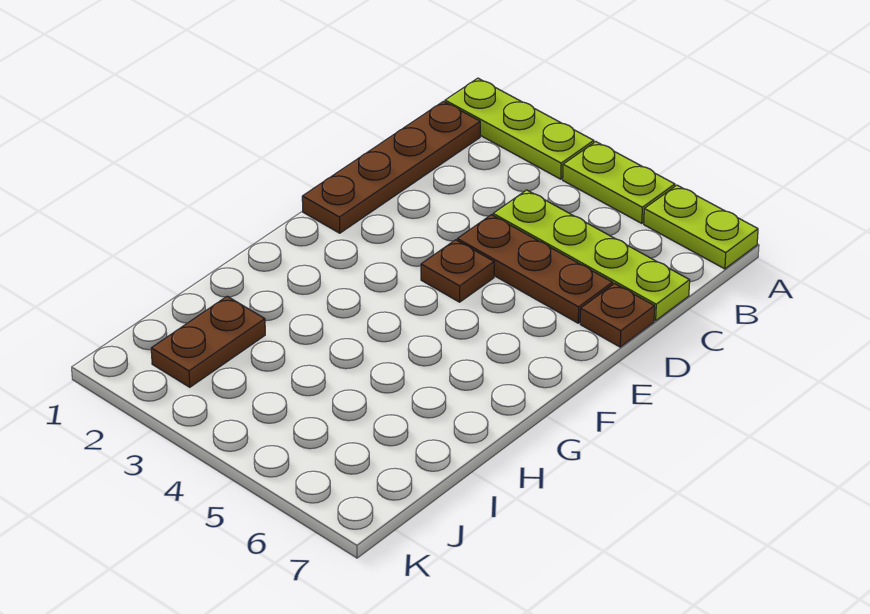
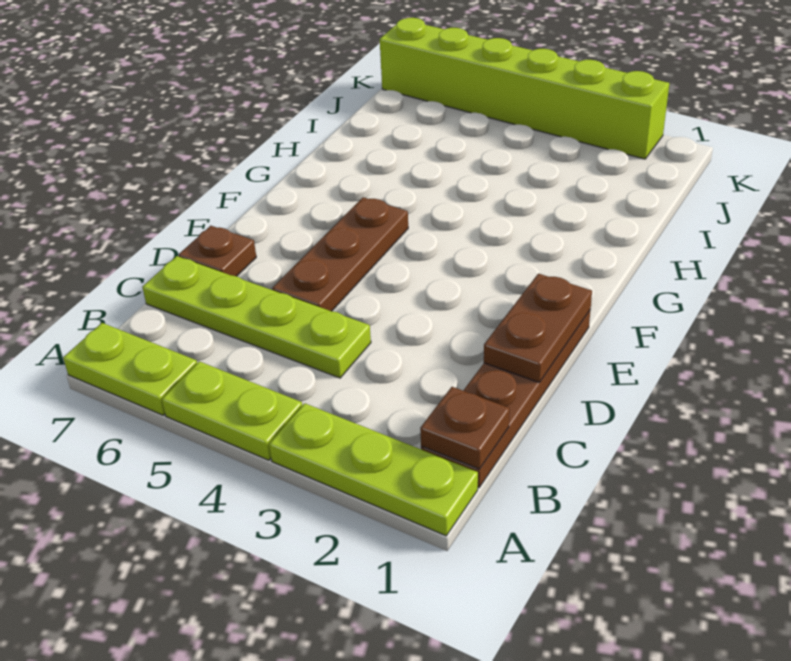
brown 1x3 plate [457,215,612,323] -> brown 1x3 plate turned to [272,197,408,311]
brown 1x1 plate [421,240,494,302] -> brown 1x1 plate moved to [420,387,510,469]
brown 1x2 plate [151,296,265,387] -> brown 1x2 plate moved to [484,274,592,382]
none -> lime 1x6 brick [380,18,669,159]

